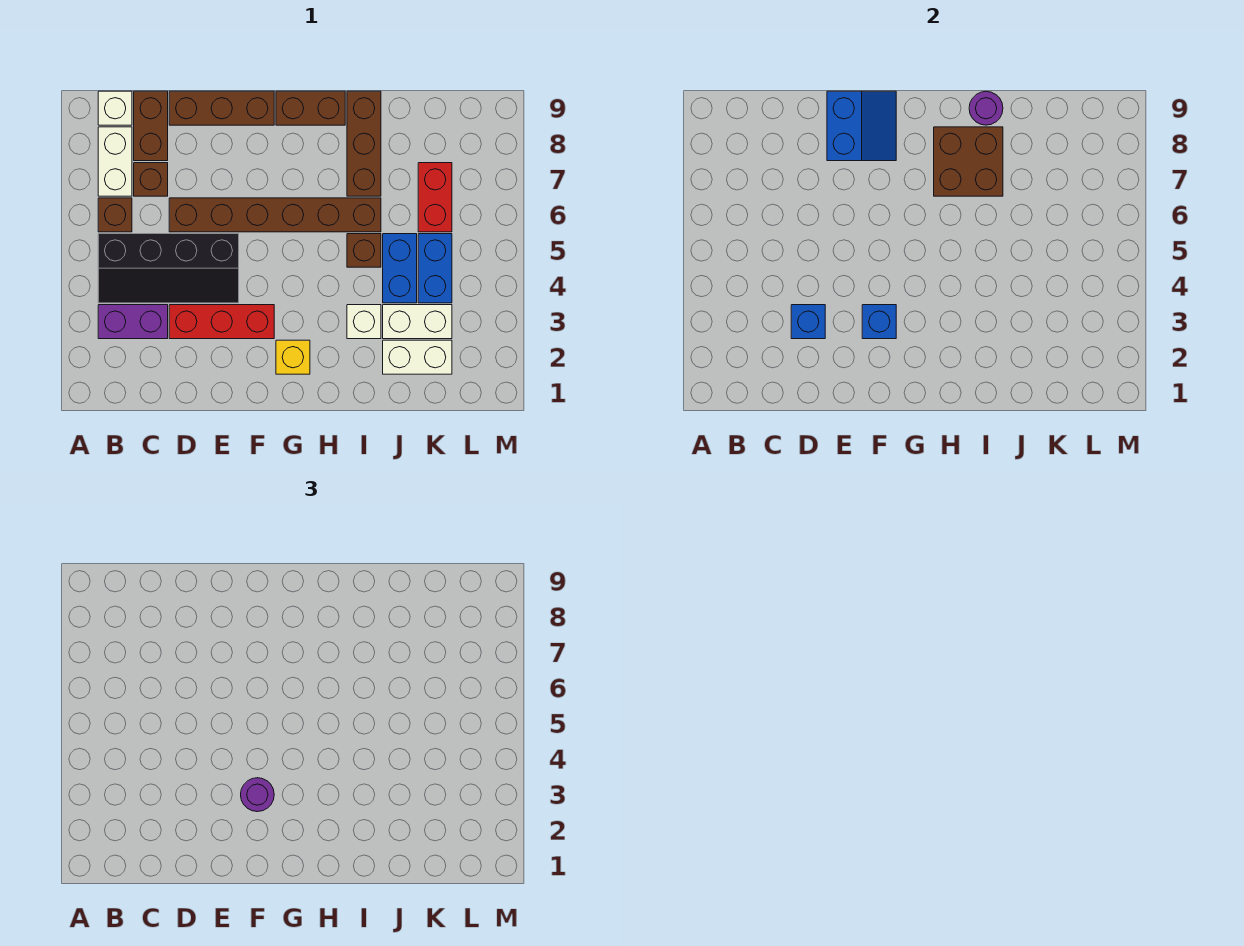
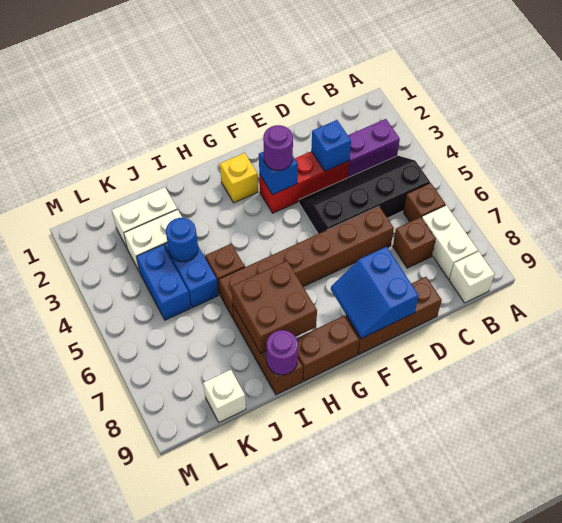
brown 1x2 brick [134,91,168,161] -> none
white 1x1 brick [347,305,381,339] -> white 1x1 brick moved to [203,370,246,422]
none -> blue 1x1 round brick [166,218,198,262]
red 1x2 brick [418,163,452,232] -> none

